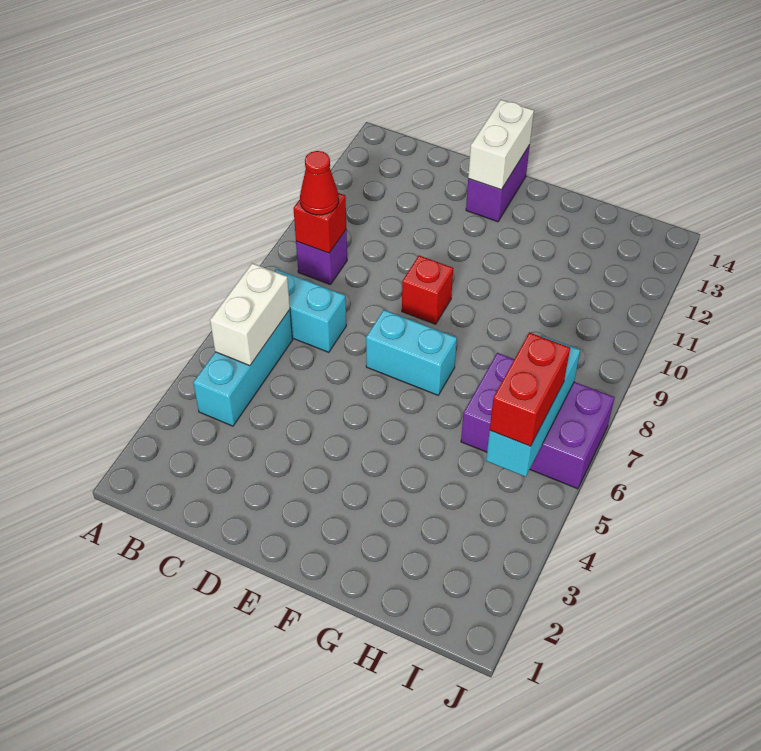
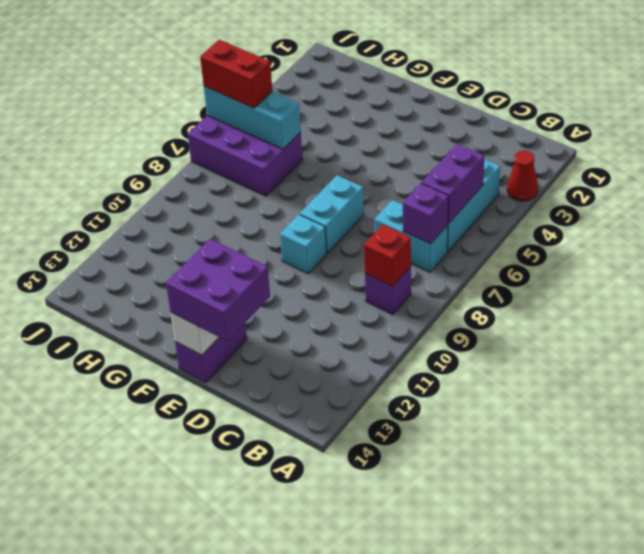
white 1x2 brick [210,263,290,366] -> purple 1x2 brick [421,144,484,223]
none -> purple 1x1 brick [403,183,448,244]
red 1x1 cone [300,151,339,215] -> red 1x1 cone moved to [507,150,538,201]
none -> purple 2x2 brick [166,239,270,341]
cyan 1x2 brick [366,310,457,395] -> cyan 1x2 brick turned to [300,175,364,253]
red 1x1 brick [402,255,453,324] -> cyan 1x1 brick [280,214,327,274]
cyan 1x3 brick [486,335,580,477] -> cyan 1x3 brick turned to [204,87,301,149]
red 1x2 brick [490,332,570,446] -> red 1x2 brick turned to [200,40,272,108]

